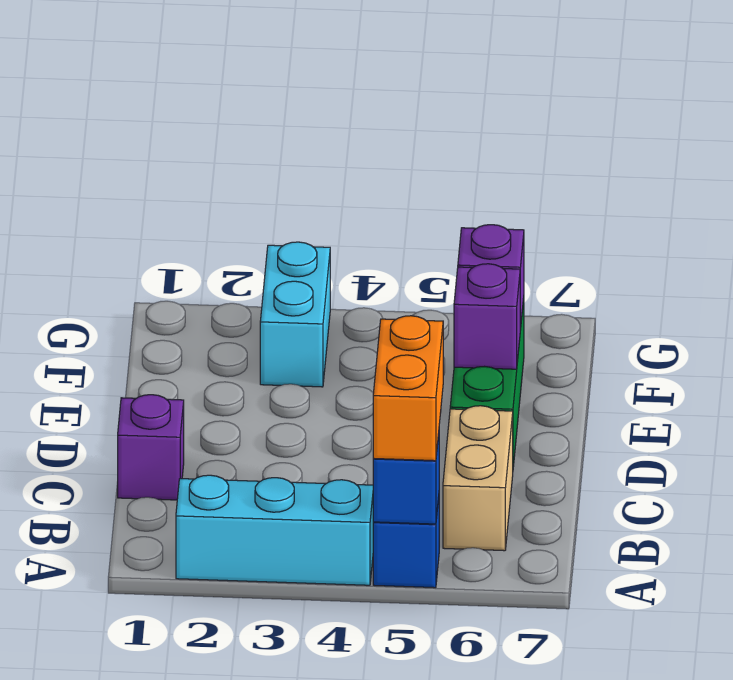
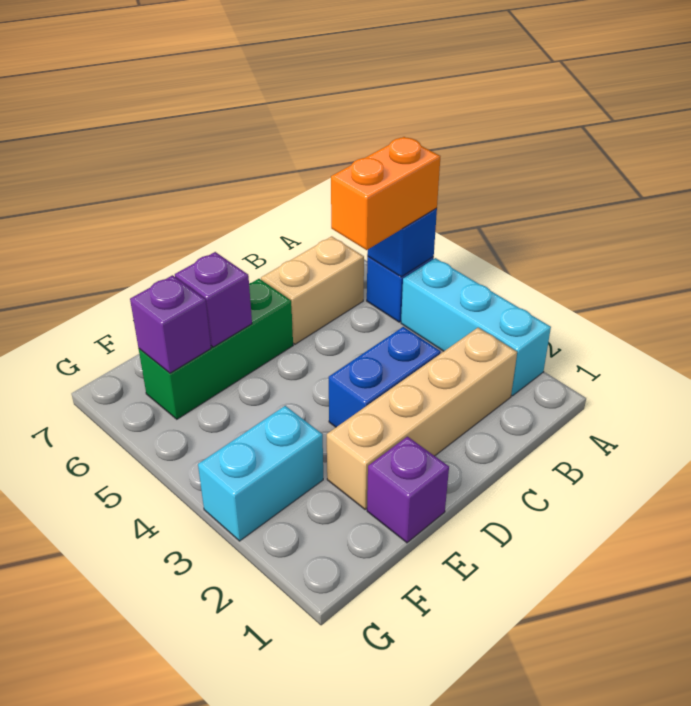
none -> tan 1x4 brick [327,328,517,510]
purple 1x1 brick [118,395,184,500] -> purple 1x1 brick moved to [367,437,449,543]
none -> blue 1x2 brick [329,327,441,427]

